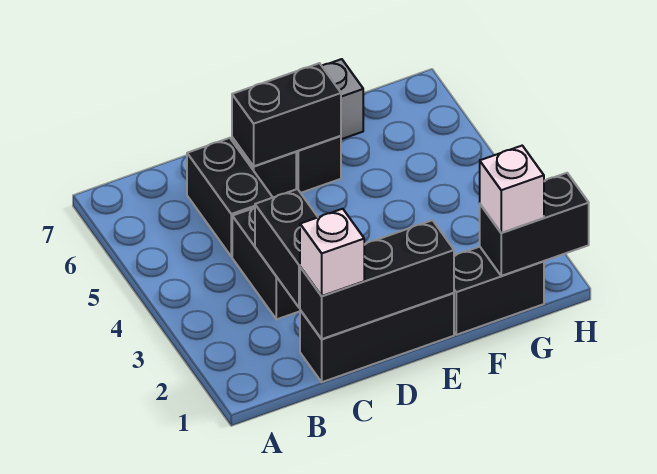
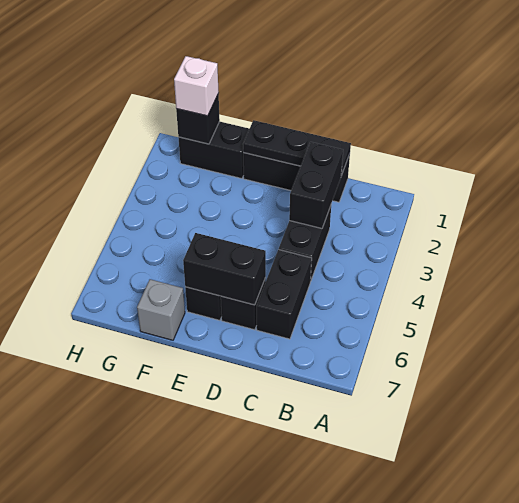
black 1x3 brick [300,220,454,339] -> black 1x3 plate [243,120,351,176]
white 1x1 brick [300,209,364,296] -> none
black 1x2 brick [480,173,589,276] -> black 1x1 brick [176,94,220,144]

